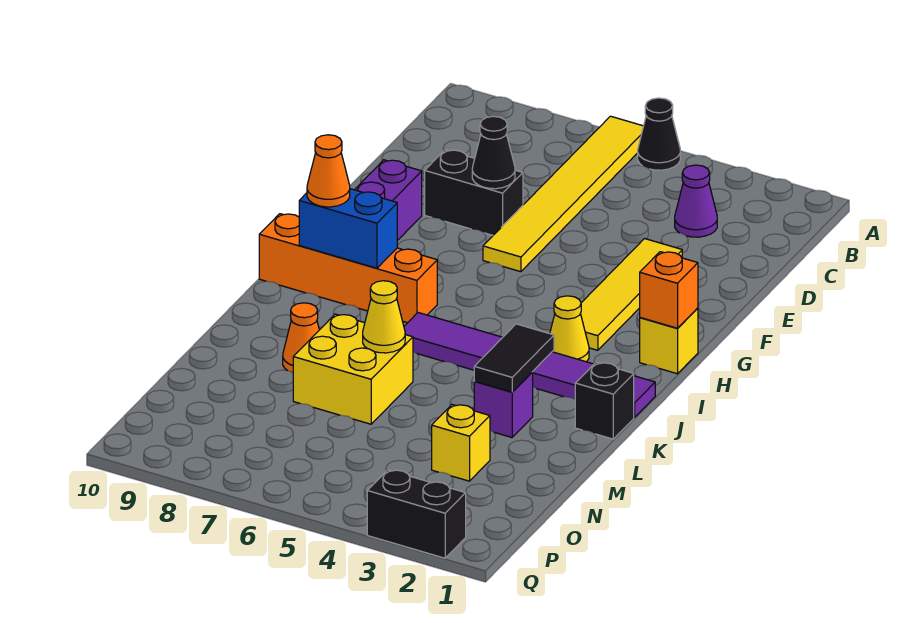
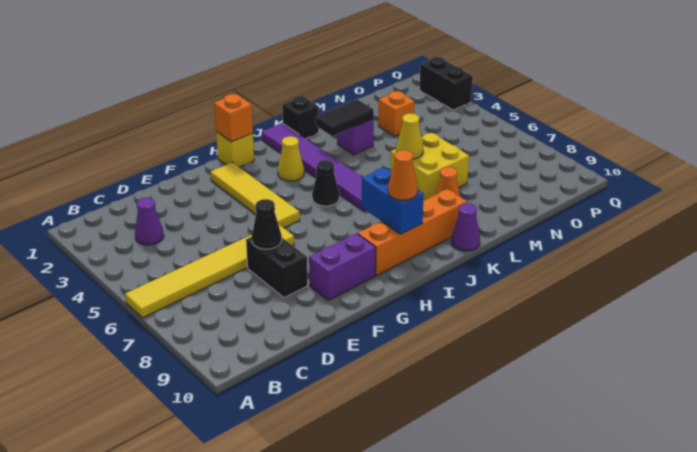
black 1x1 cone [638,98,680,170] -> black 1x1 cone moved to [312,160,339,206]
yellow 1x4 tile [580,239,682,350] -> yellow 1x4 tile turned to [210,162,300,228]
orange 1x4 brick [259,214,437,323] -> orange 1x4 brick turned to [358,189,467,276]
none -> purple 1x1 cone [452,203,480,251]
yellow 1x1 brick [432,405,490,481] -> orange 1x1 brick [378,91,415,136]

